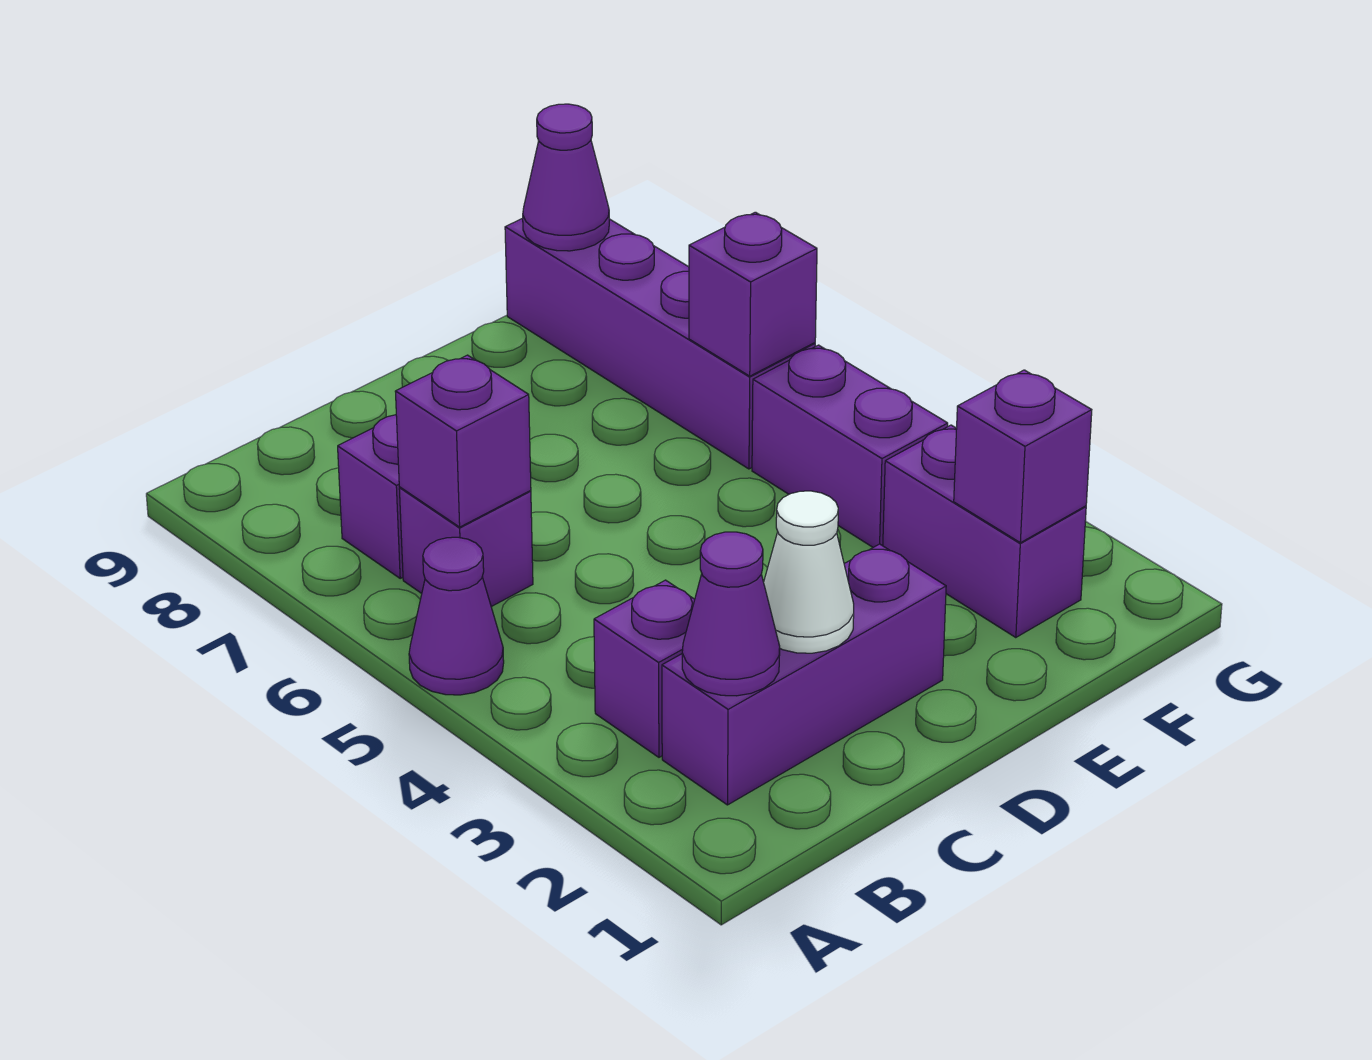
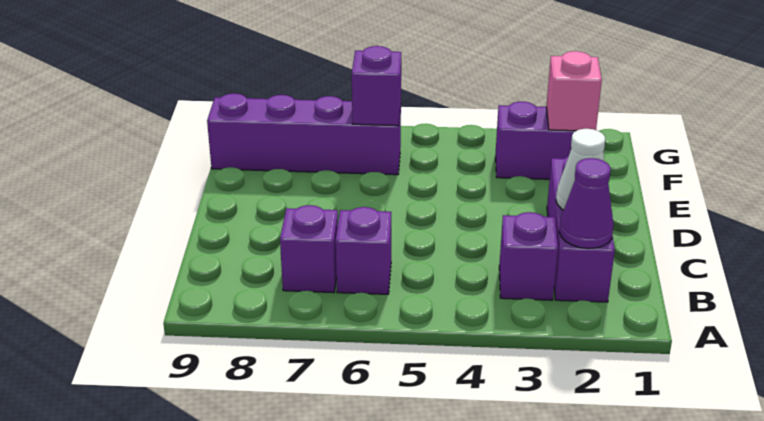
purple 1x1 cone [409,537,504,695] -> none
purple 1x1 brick [395,355,531,527] -> none
purple 1x1 brick [954,370,1092,543] -> pink 1x1 brick [546,51,602,131]
purple 1x2 brick [752,345,948,547] -> none
purple 1x1 cone [523,104,609,251] -> none

